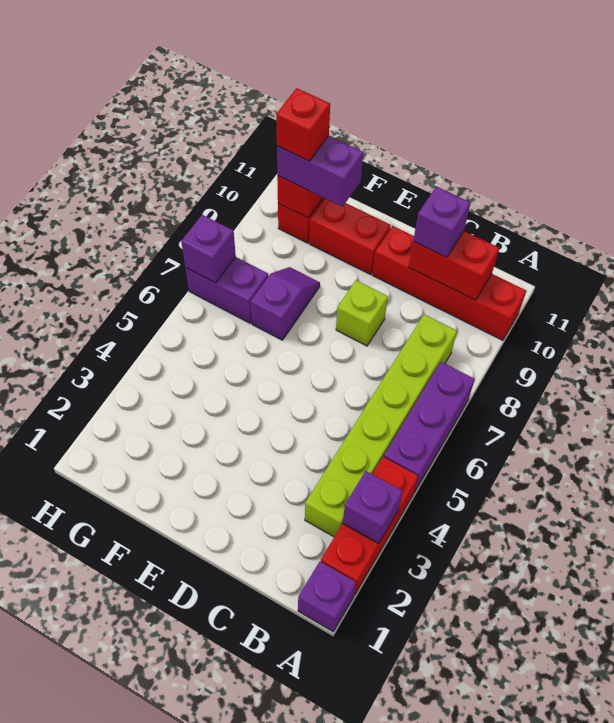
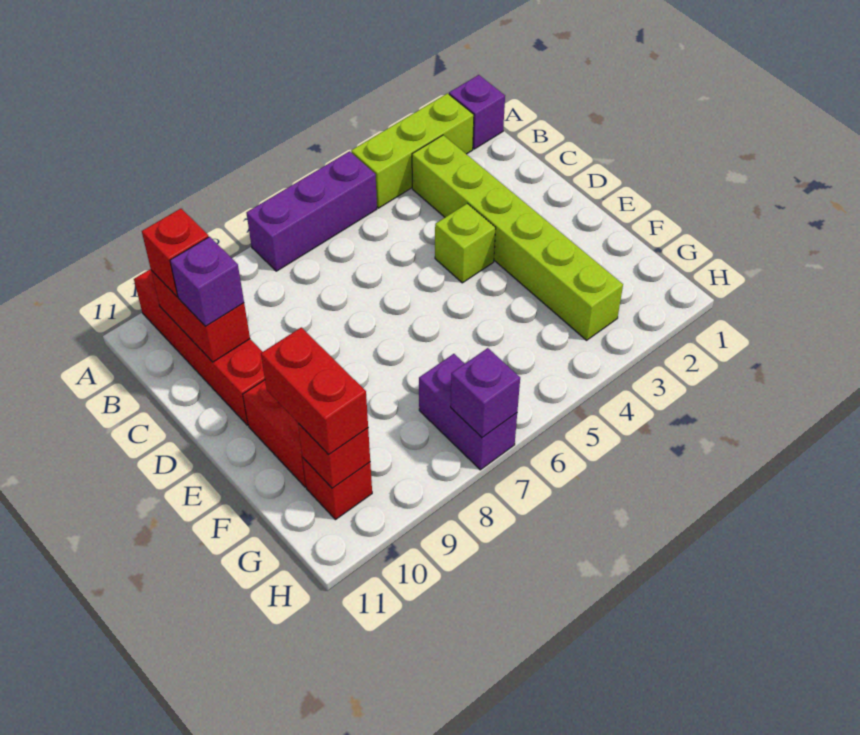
red 1x3 brick [321,457,418,595] -> lime 1x3 brick [351,93,474,208]
purple 1x1 brick [343,471,403,543] -> none
lime 1x6 brick [305,314,457,537] -> lime 1x6 brick turned to [412,135,623,340]
lime 1x1 brick [336,280,388,346] -> lime 1x1 brick moved to [435,203,496,283]
purple 1x2 slope [250,267,320,340] -> none
purple 1x2 brick [277,136,363,207] -> red 1x2 brick [261,327,368,455]
red 1x1 brick [276,88,330,161] -> red 1x1 brick moved to [142,209,209,297]

